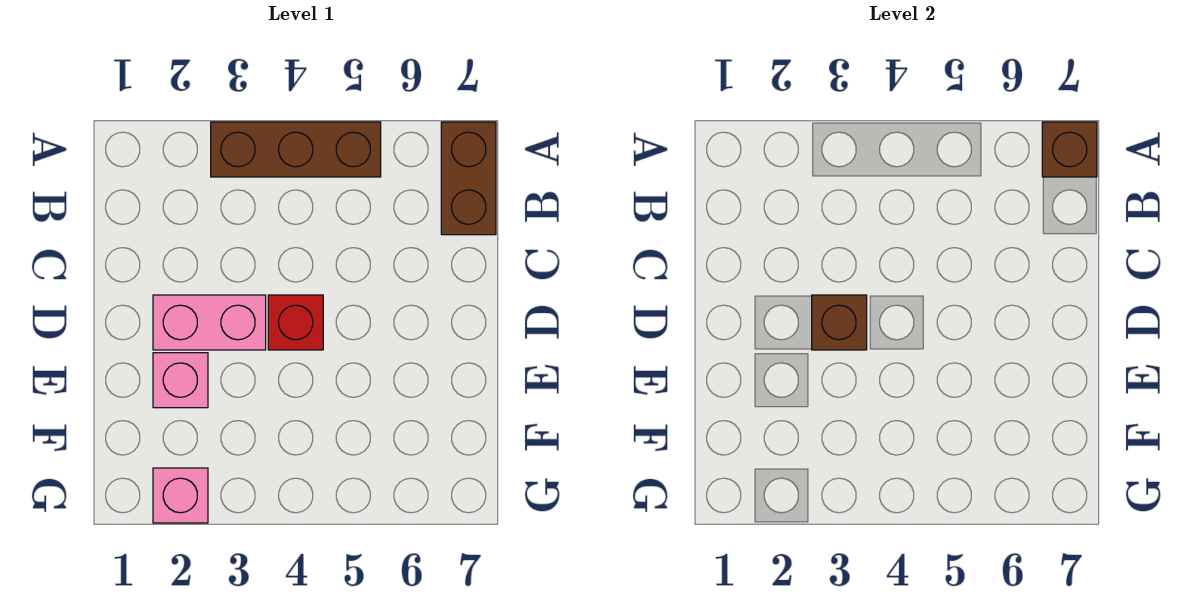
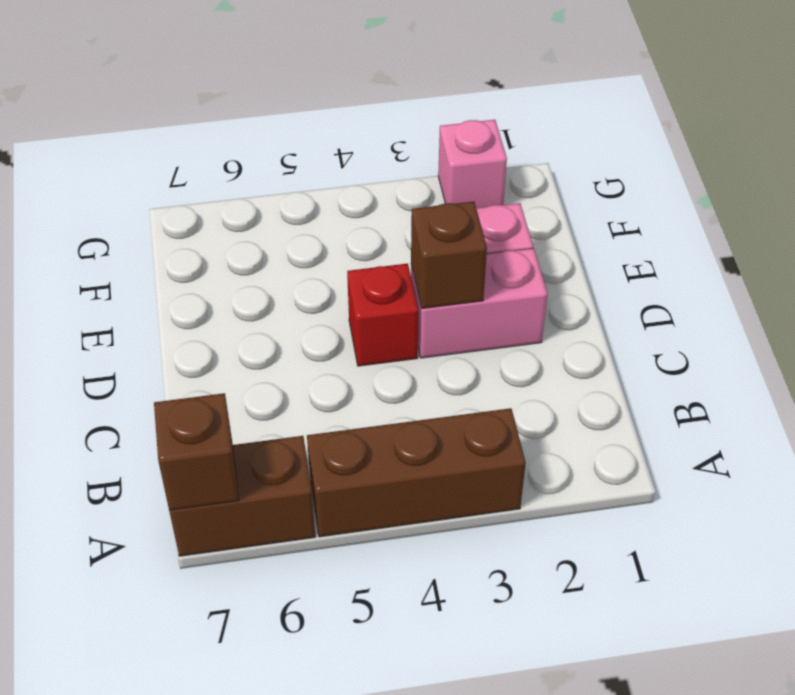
brown 1x2 brick [441,122,496,235] -> brown 1x2 brick turned to [169,436,315,556]

